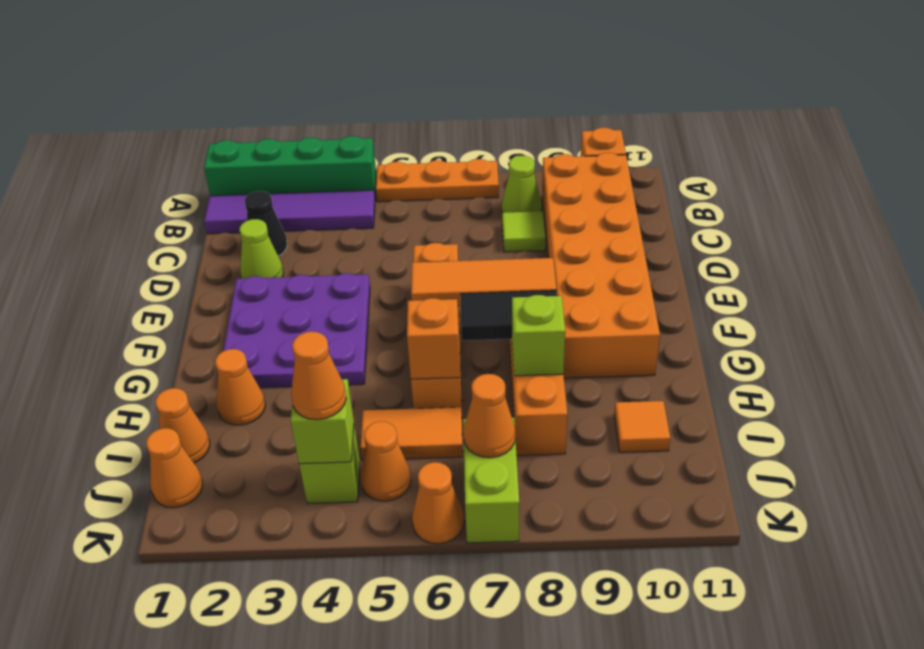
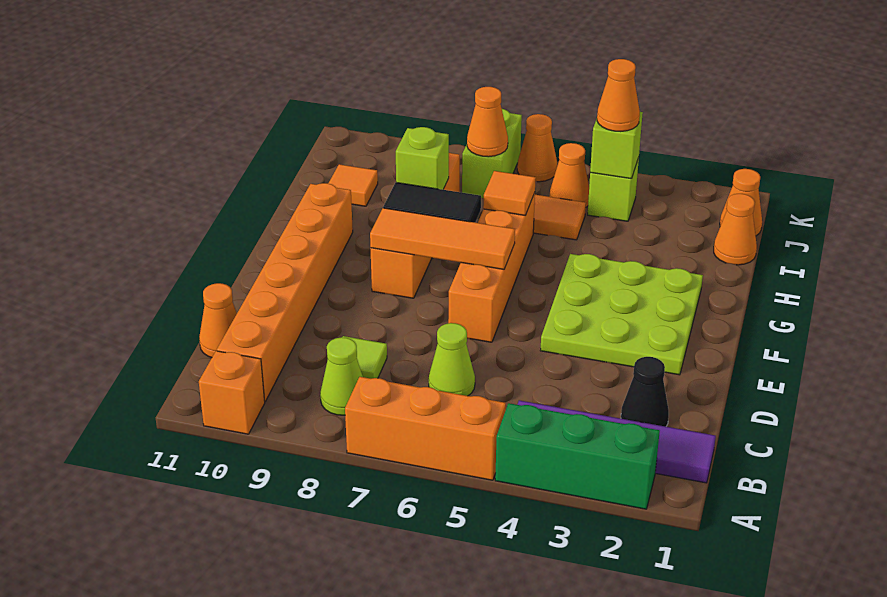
green 1x4 brick [204,136,377,197] -> green 1x3 brick [495,403,660,509]
orange 1x3 plate [376,159,499,202] -> orange 1x3 brick [345,377,506,480]
orange 2x6 brick [542,153,660,378] -> orange 1x6 brick [217,183,353,401]
lime 1x1 cone [239,219,283,278] -> lime 1x1 cone moved to [429,323,475,396]
purple 3x3 plate [223,273,370,388] -> lime 3x3 plate [540,254,703,375]
orange 1x1 cone [215,349,265,425] -> orange 1x1 cone moved to [199,283,237,357]
orange 1x1 brick [407,298,460,379] -> orange 1x1 tile [483,171,536,215]

